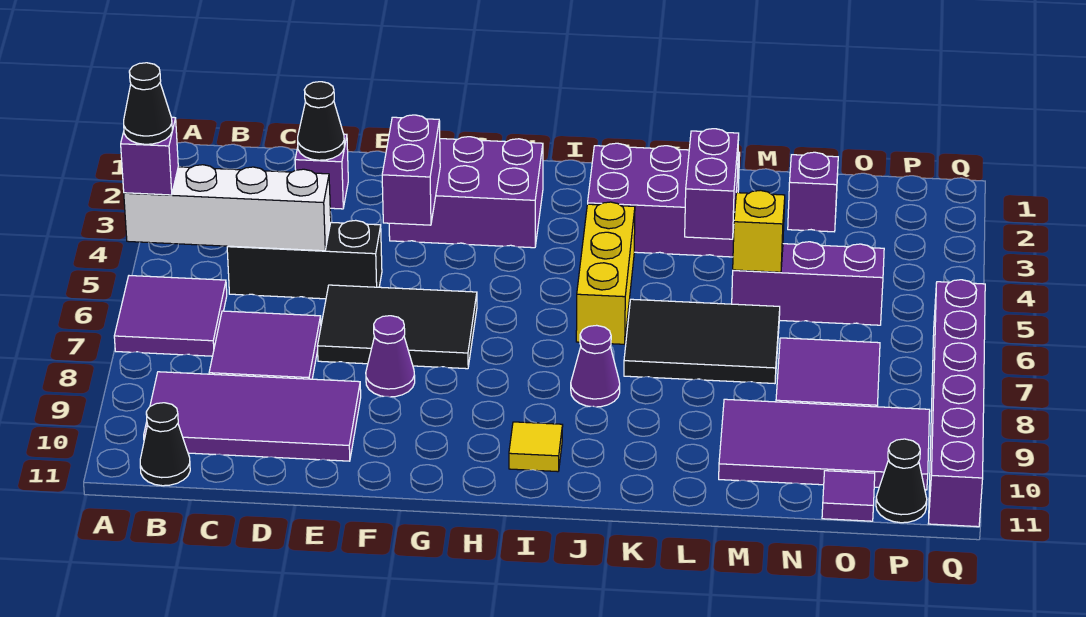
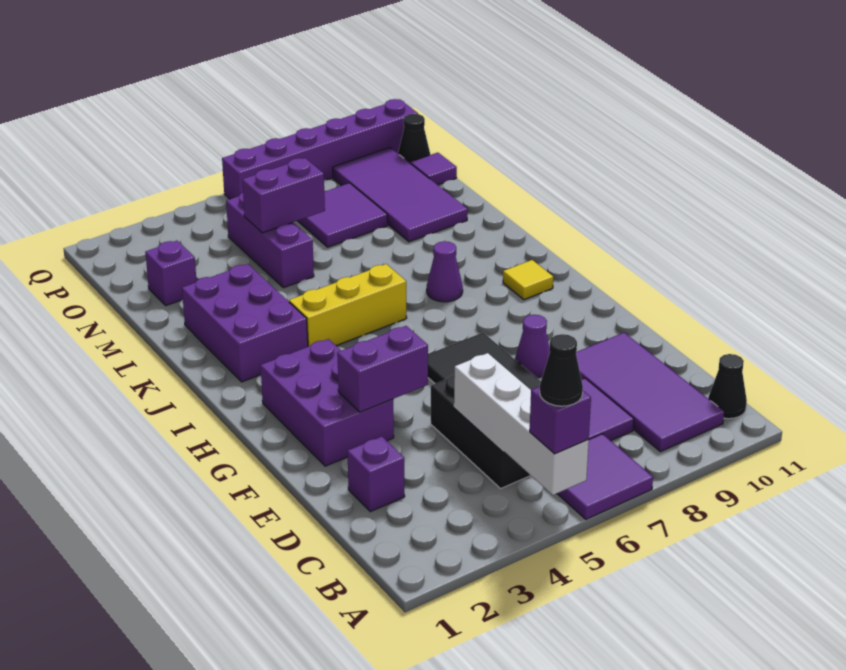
black 1x1 cone [298,82,344,160] -> none
black 2x3 tile [624,299,780,384] -> none
purple 1x2 brick [685,129,739,239] -> purple 1x2 brick moved to [242,158,325,233]
yellow 1x1 brick [733,190,785,272] -> none

